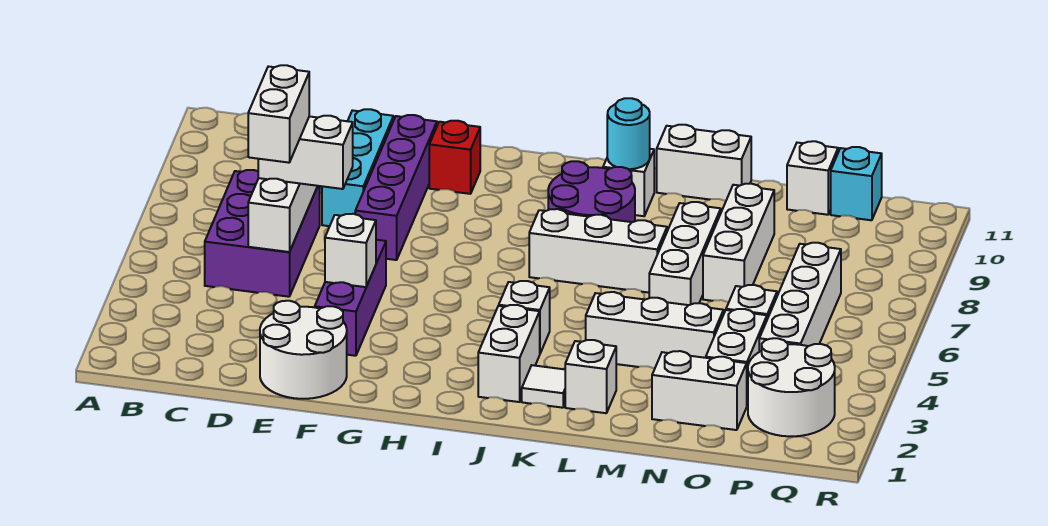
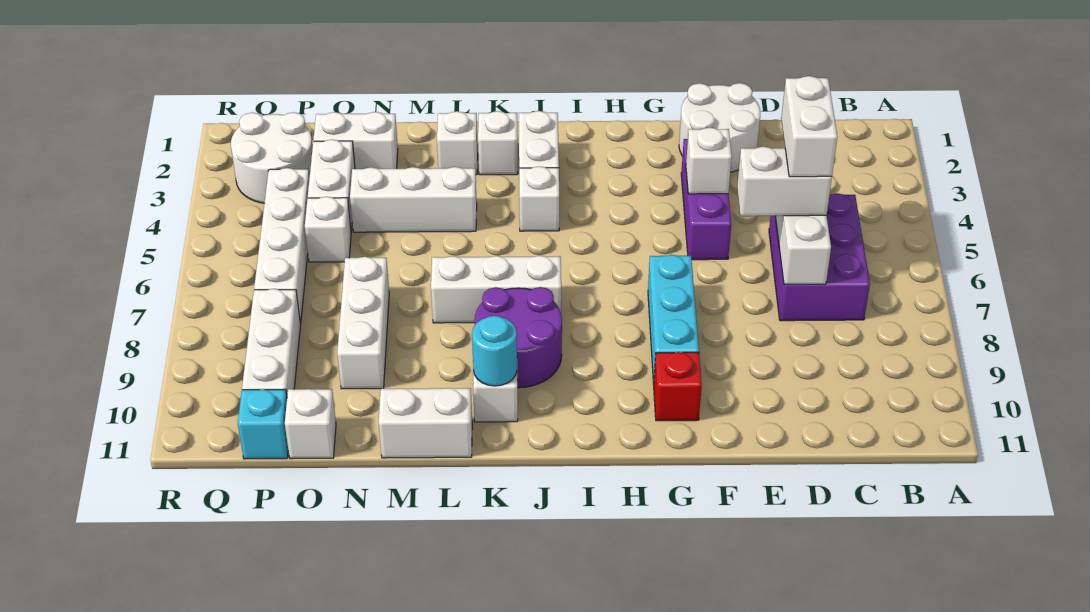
cyan 1x3 brick [322,109,393,226] -> cyan 1x3 brick moved to [648,255,699,384]
purple 1x4 brick [355,115,437,260] -> none
white 1x1 tile [522,365,565,408] -> white 1x1 brick [478,111,518,175]
white 1x3 brick [649,202,721,305] -> white 1x3 brick moved to [242,289,301,395]

